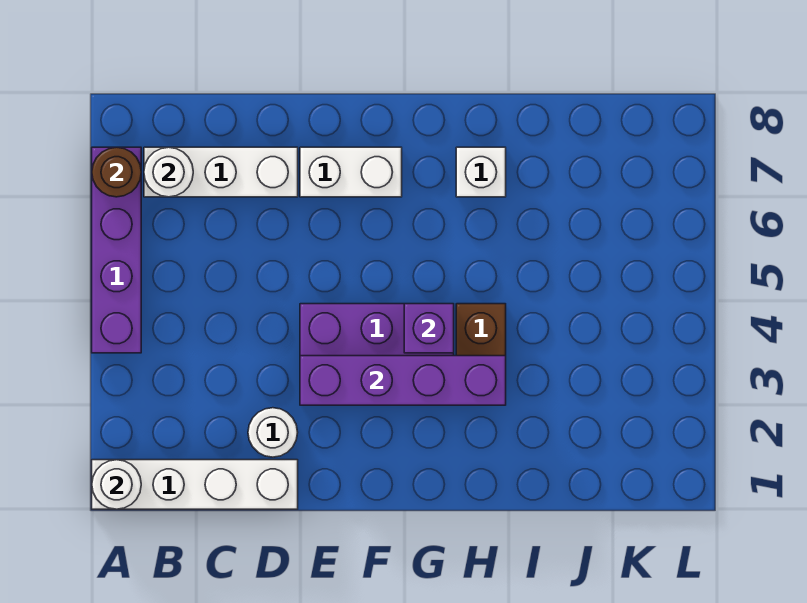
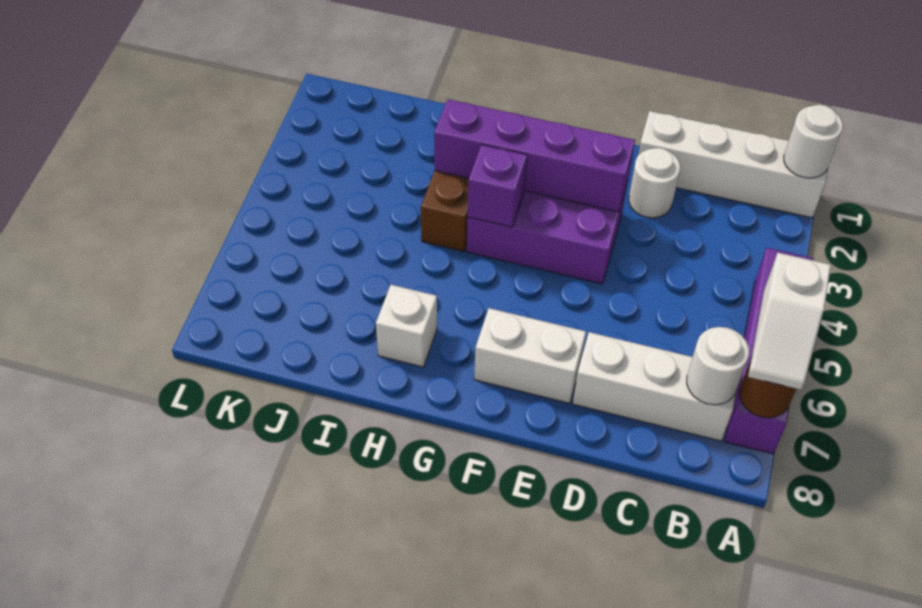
none -> white 1x2 slope [748,253,831,390]

